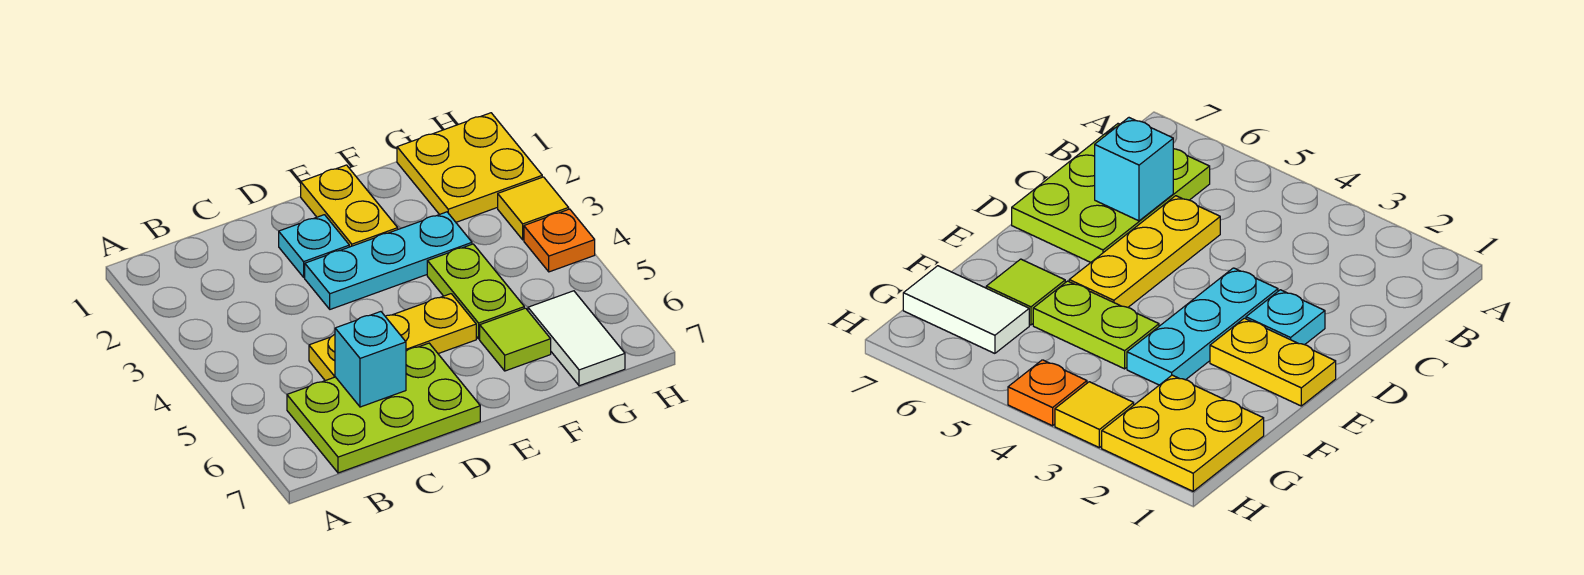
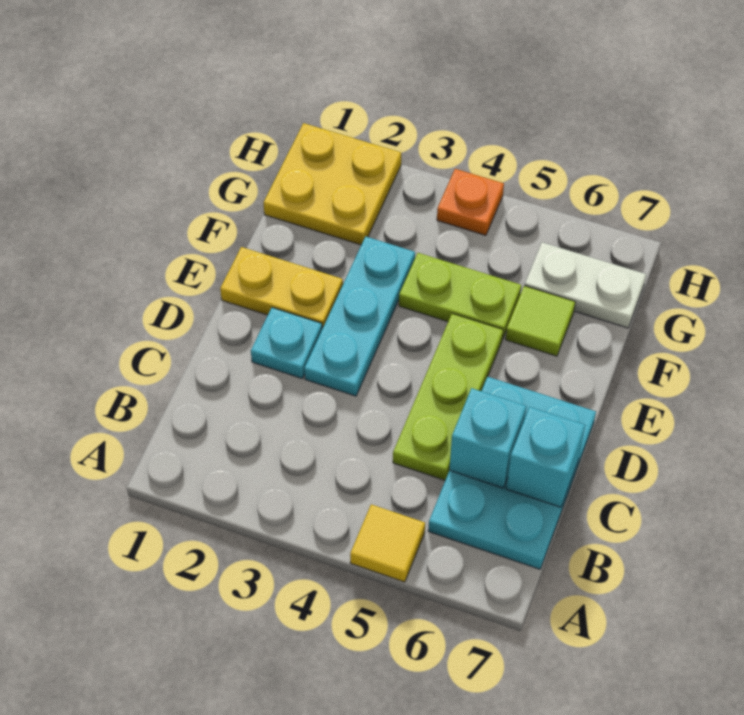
lime 2x3 plate [287,343,480,473] -> cyan 2x3 plate [428,377,596,569]
yellow 1x3 plate [309,294,476,381] -> lime 1x3 plate [393,314,503,480]
none -> cyan 1x1 brick [506,407,585,507]
white 1x2 tile [528,291,625,386] -> white 1x2 plate [525,242,646,328]
yellow 1x1 tile [498,177,569,240] -> yellow 1x1 tile moved to [350,504,425,582]

